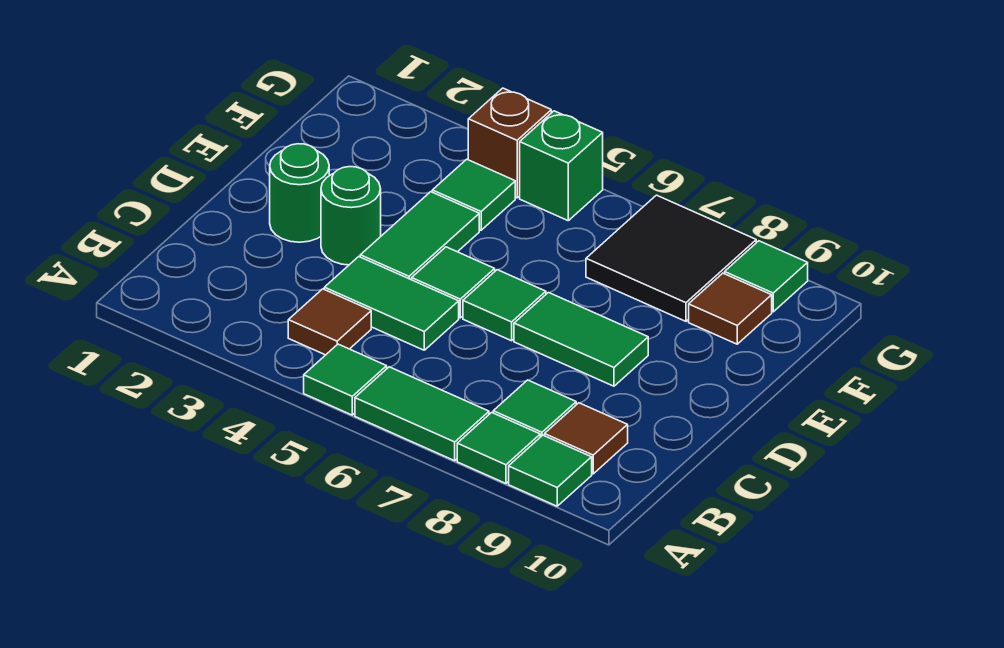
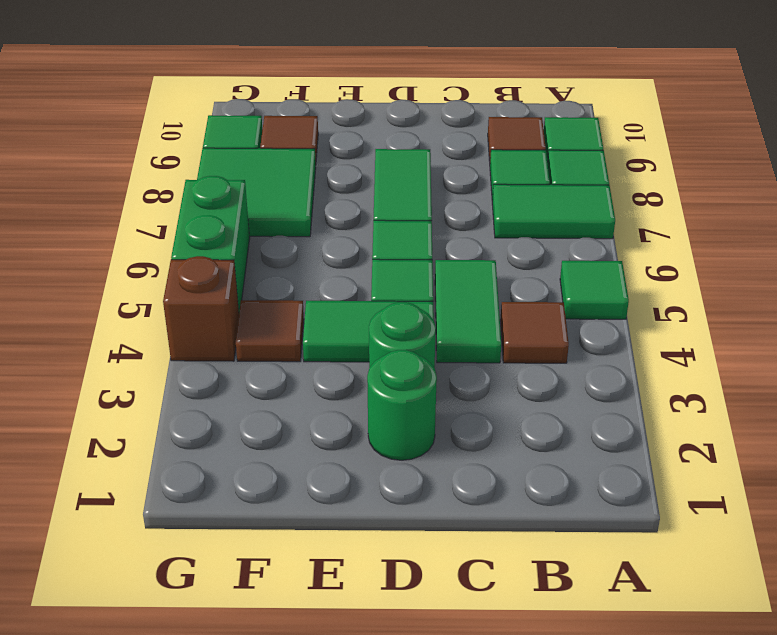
green 1x2 tile [355,367,489,461] -> green 1x2 tile turned to [492,184,615,239]
green 1x1 tile [432,159,515,230] -> brown 1x1 tile [236,300,304,362]
black 2x2 tile [586,195,756,321] -> green 2x2 tile [197,148,316,237]
green 1x1 brick [520,111,603,221] -> green 1x2 brick [171,176,250,311]

